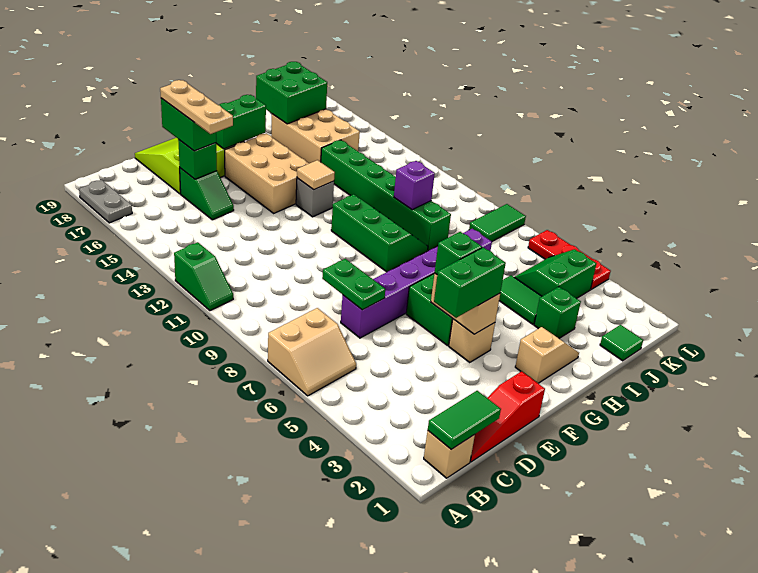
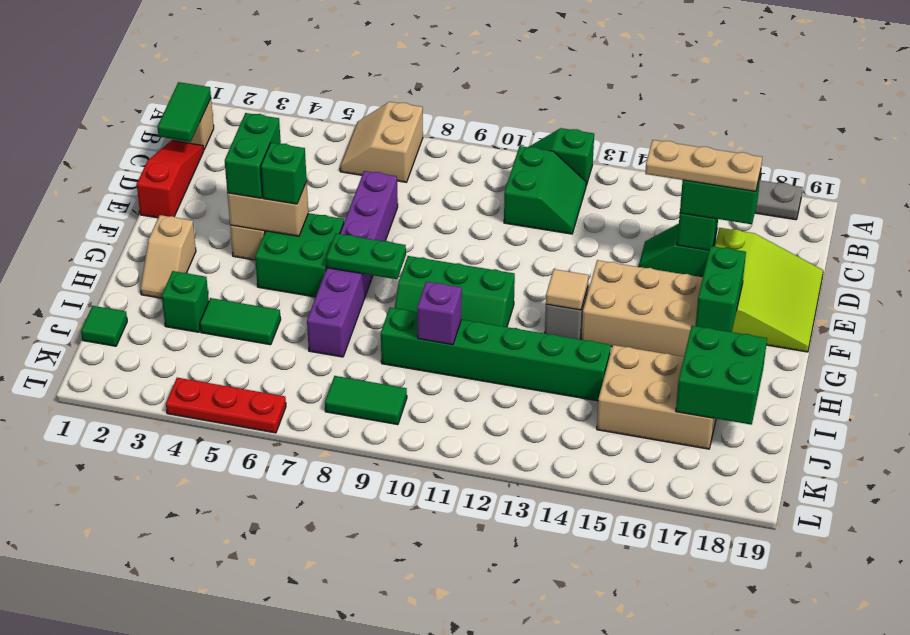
green 1x2 plate [322,259,385,310] -> green 1x2 plate moved to [326,234,406,279]
green 2x2 slope [515,249,596,299] -> green 2x2 slope moved to [504,146,586,234]
green 1x2 tile [469,204,526,241] -> green 1x2 tile turned to [325,376,407,425]

